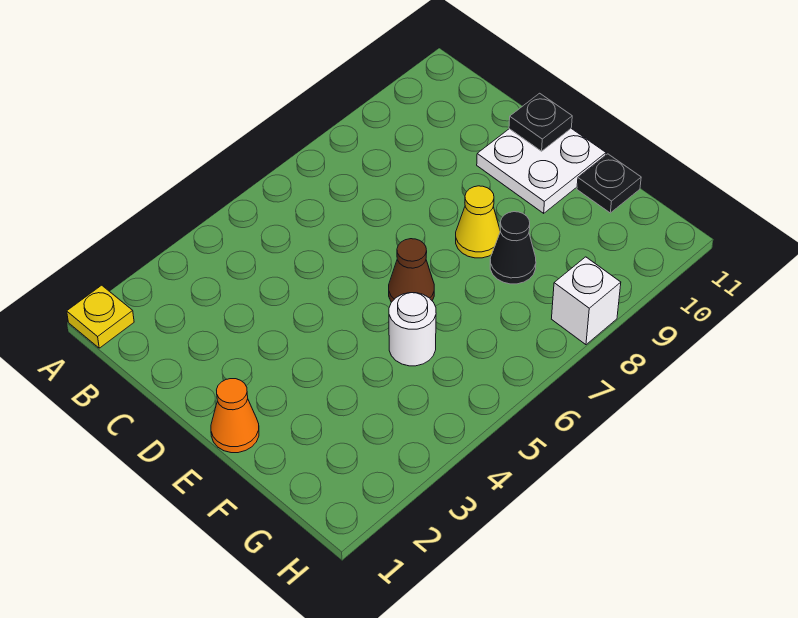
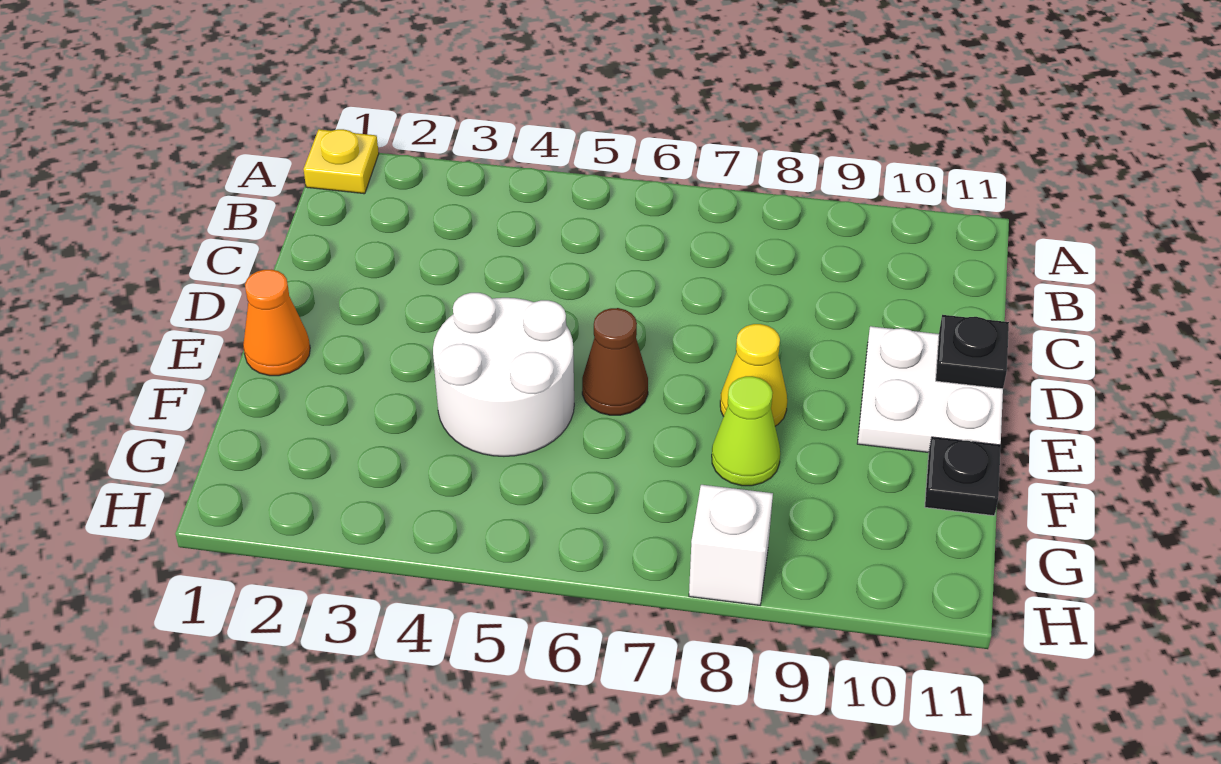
white 1x1 round brick [389,293,436,366] -> white 2x2 round brick [433,293,574,456]
black 1x1 cone [490,212,536,284] -> lime 1x1 cone [712,376,780,486]

